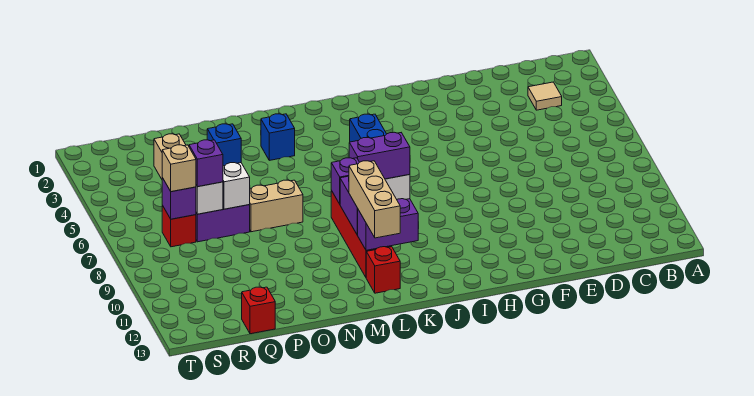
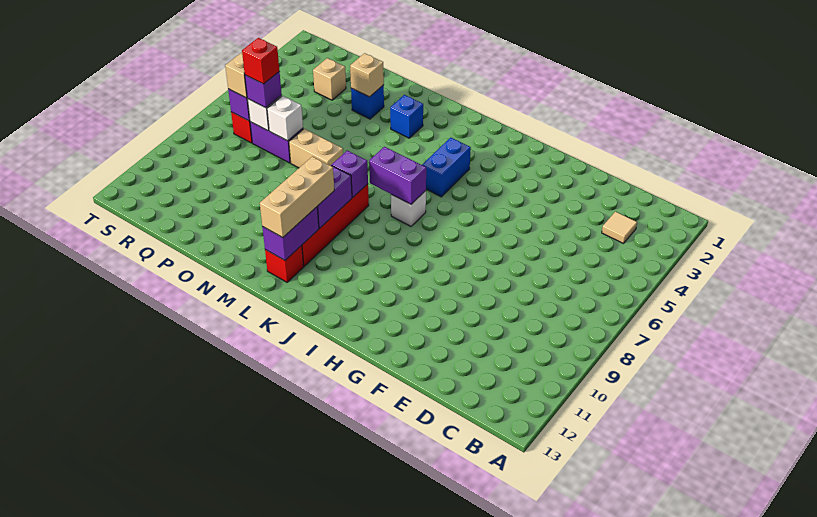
purple 1x2 brick [358,199,418,250] -> purple 1x2 brick turned to [262,207,319,260]
none -> tan 1x1 brick [350,53,384,97]
red 1x1 brick [242,287,275,334] -> red 1x1 brick moved to [242,38,279,84]

